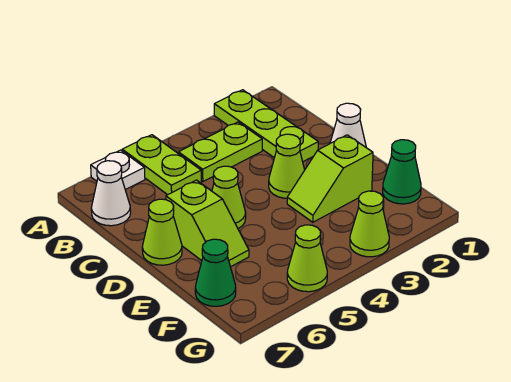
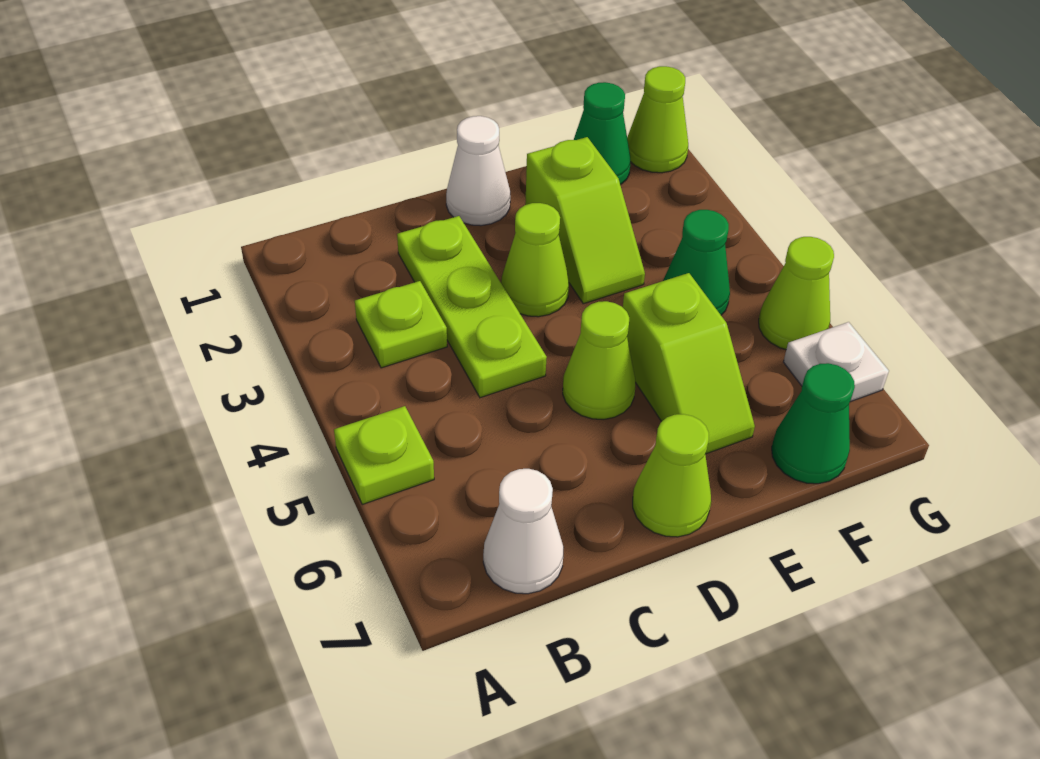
lime 1x3 plate [214,90,318,162] -> lime 1x3 plate turned to [397,216,547,398]
lime 1x2 plate [122,135,201,195] -> lime 1x1 plate [334,406,434,504]
white 1x1 plate [91,150,145,190] -> white 1x1 plate moved to [784,322,889,402]
lime 1x2 plate [178,122,262,182] -> lime 1x1 plate [355,281,447,368]
lime 1x2 slope [166,180,249,267] -> lime 1x2 slope turned to [623,273,755,454]
none -> green 1x1 cone [663,210,730,315]
lime 1x1 cone [350,191,389,257] -> lime 1x1 cone moved to [627,66,688,173]

